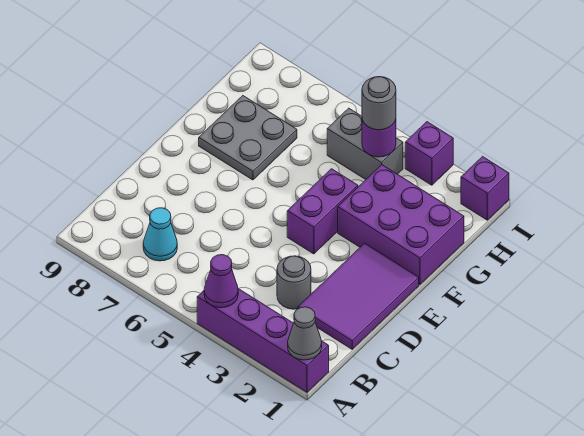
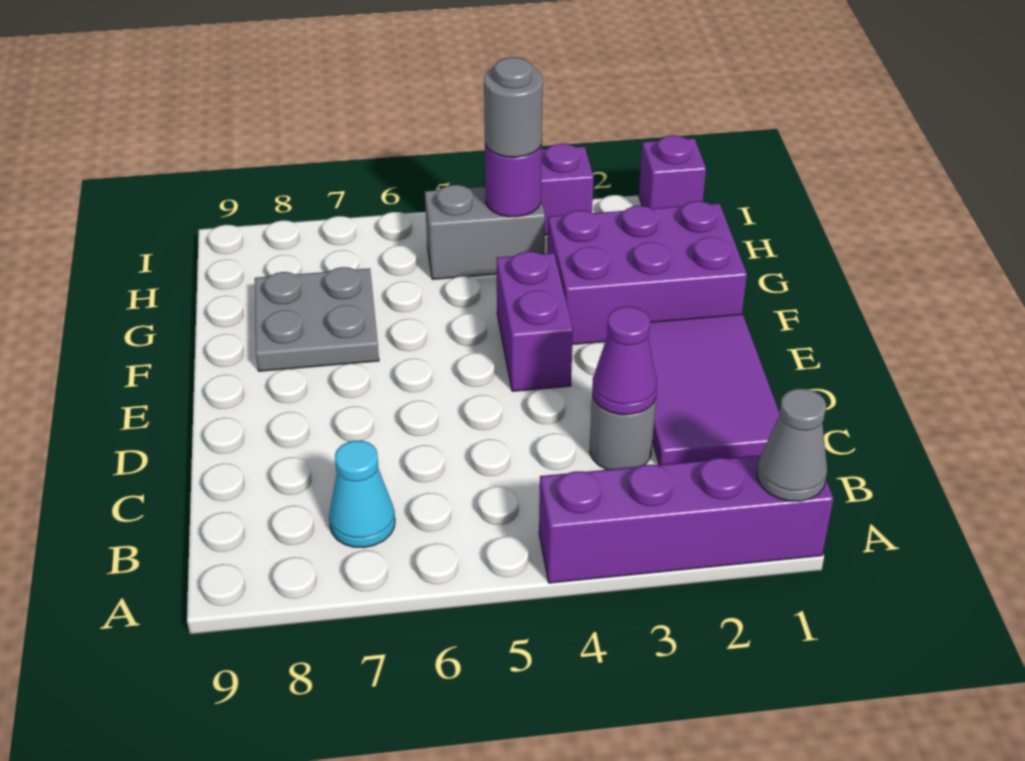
purple 1x1 cone [204,255,238,308] -> purple 1x1 cone moved to [592,307,657,415]

